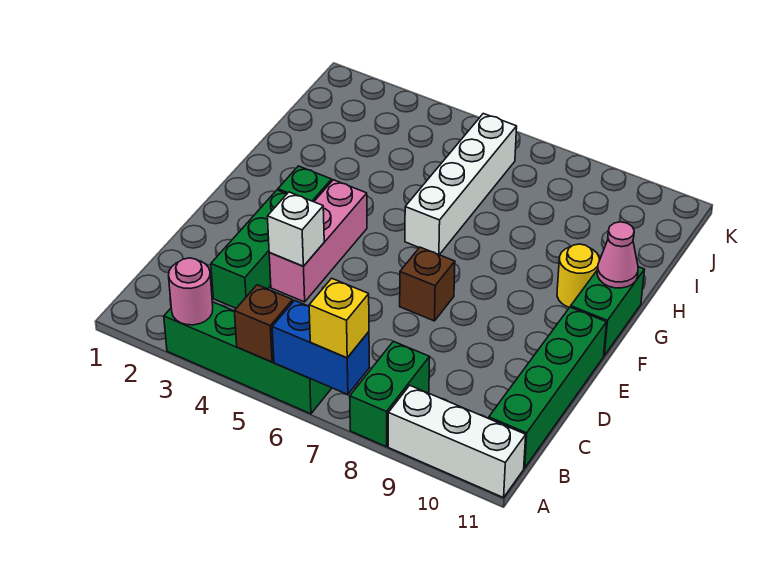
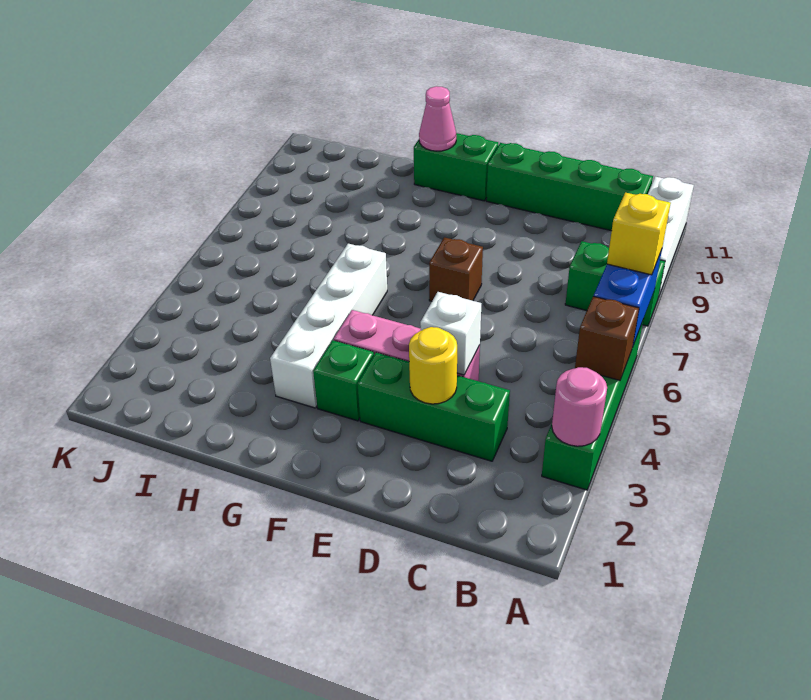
white 1x4 brick [405,114,517,255] -> white 1x4 brick turned to [270,244,387,408]
yellow 1x1 round brick [557,244,599,307] -> yellow 1x1 round brick moved to [409,327,457,404]

